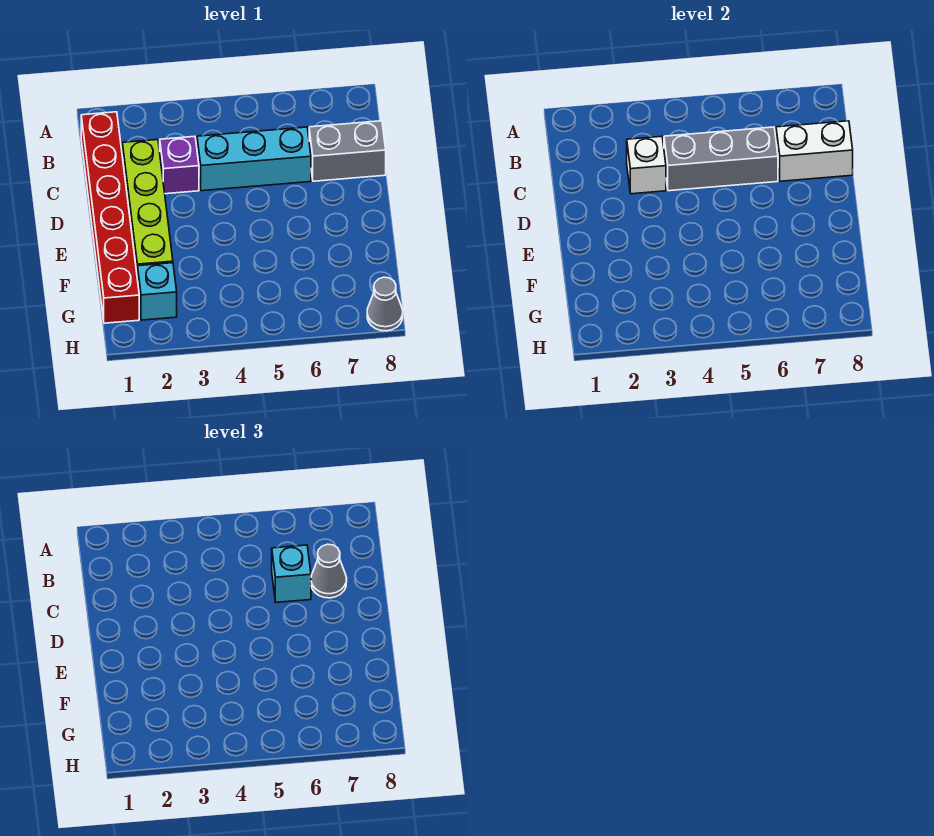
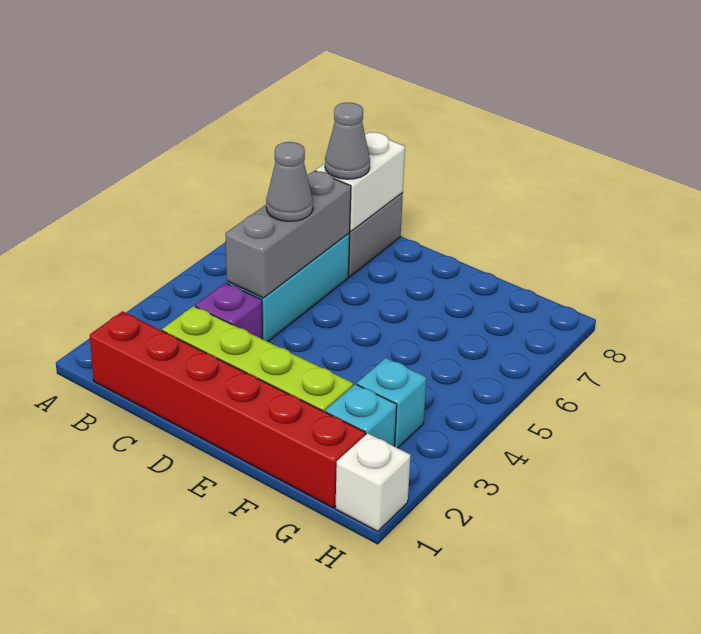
white 1x1 brick [627,136,666,194] -> white 1x1 brick moved to [335,433,411,531]
cyan 1x1 brick [272,545,311,602] -> cyan 1x1 brick moved to [357,358,427,448]
grey 1x1 cone [367,277,403,331] -> grey 1x1 cone moved to [266,142,313,221]

